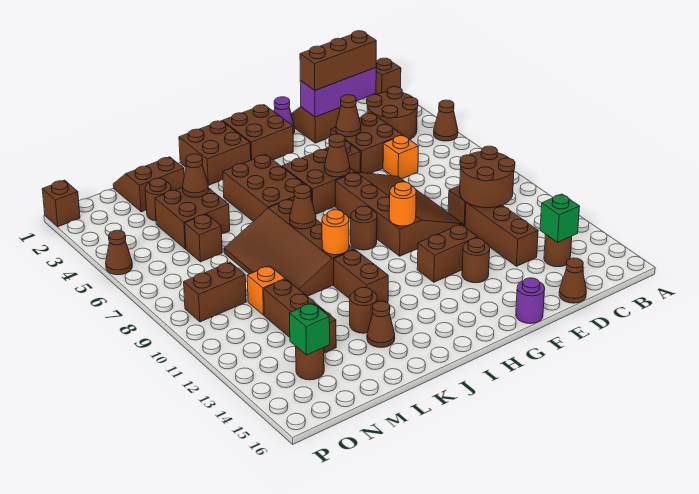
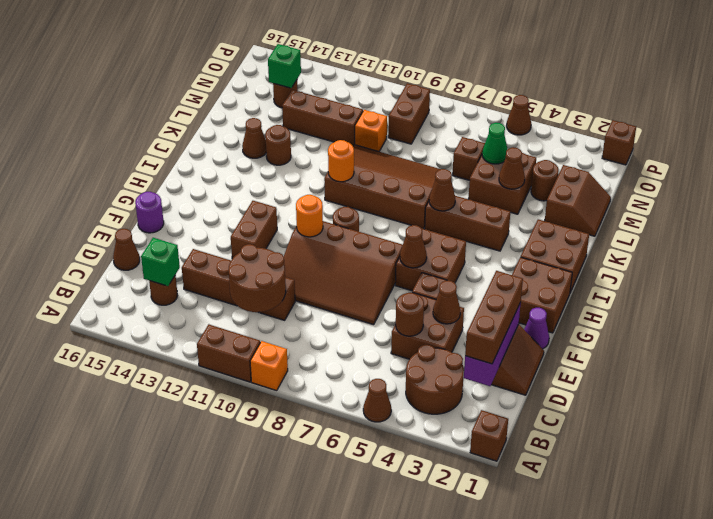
orange 1x1 brick [383,135,418,179] -> orange 1x1 brick moved to [250,341,288,391]
brown 1x1 round brick [462,238,490,283] -> brown 1x1 round brick moved to [396,293,424,336]
brown 2x3 brick [223,155,312,221] -> brown 1x3 brick [425,196,510,251]
brown 1x1 cone [290,185,316,229] -> brown 1x1 cone moved to [429,169,455,211]
brown 1x2 brick [334,250,388,303] -> brown 1x2 brick moved to [197,324,260,382]
none -> green 1x1 cone [482,123,508,164]

